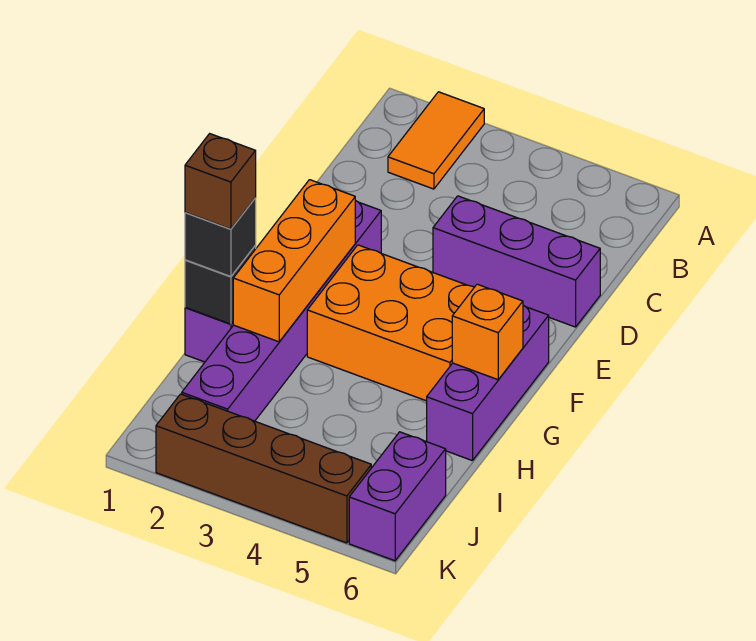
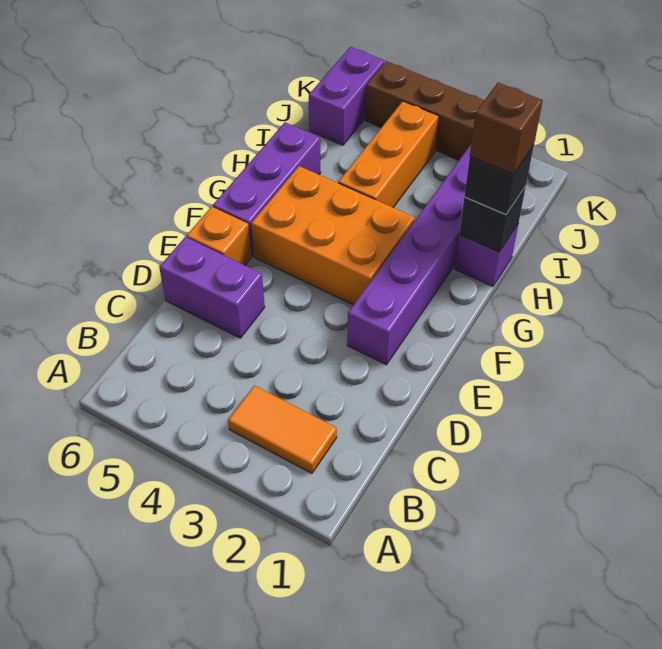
orange 1x2 tile [388,92,484,189] -> orange 1x2 tile turned to [228,386,337,473]
purple 1x3 brick [433,196,600,327] -> purple 1x2 brick [159,237,265,338]
orange 1x3 brick [233,180,355,342] -> orange 1x3 brick moved to [338,101,439,207]
orange 1x1 brick [452,284,523,380] -> orange 1x1 brick moved to [187,207,251,265]

